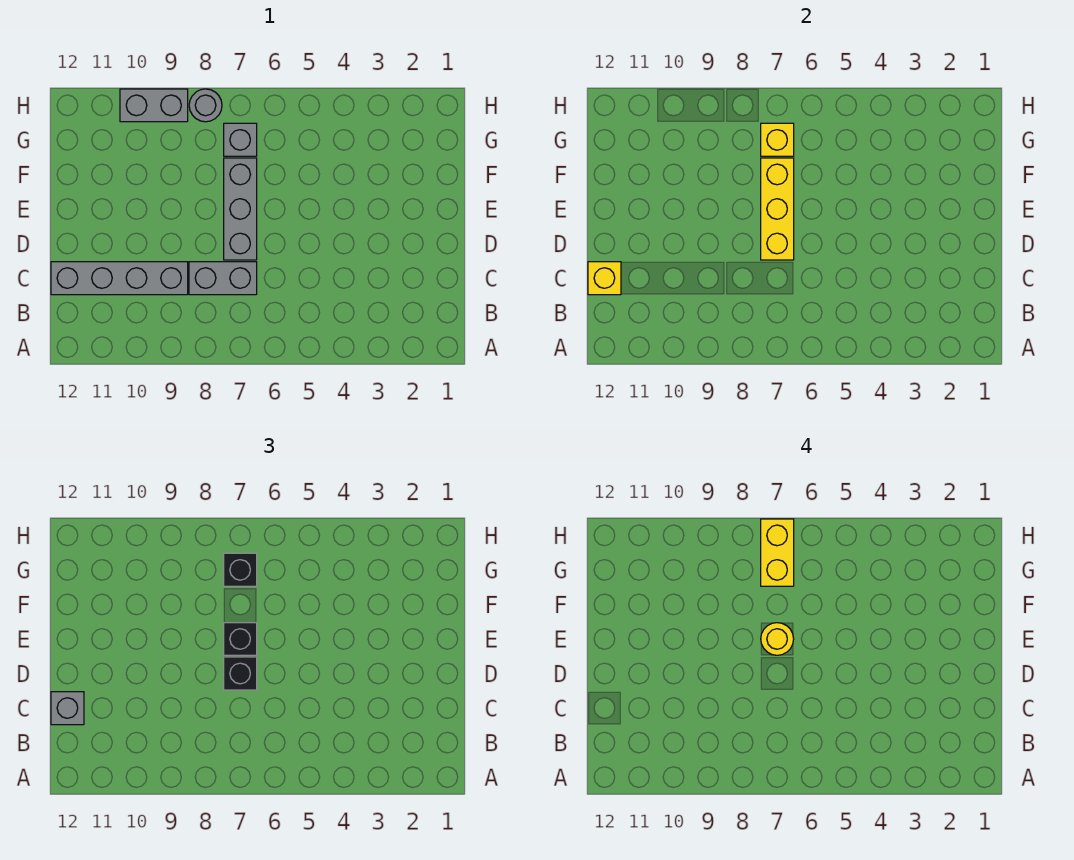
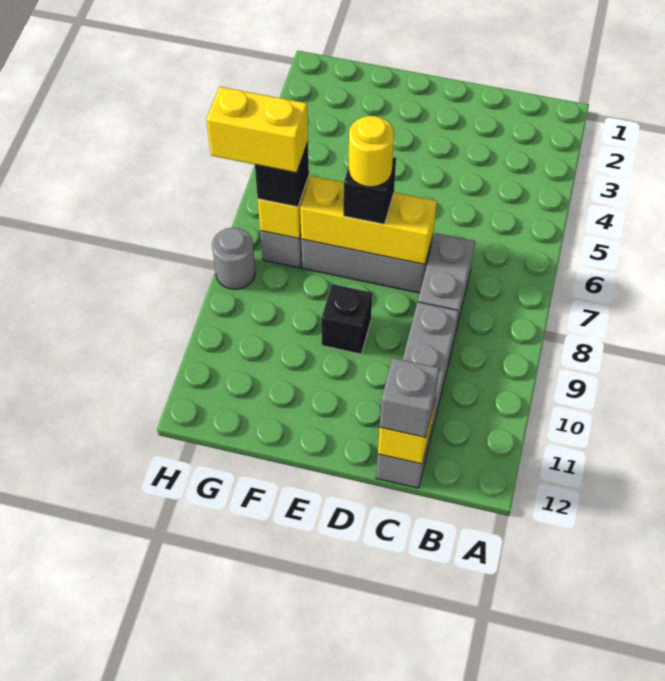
black 1x1 brick [224,657,257,690] -> black 1x1 brick moved to [321,284,372,354]
grey 1x2 brick [120,89,188,122] -> none

